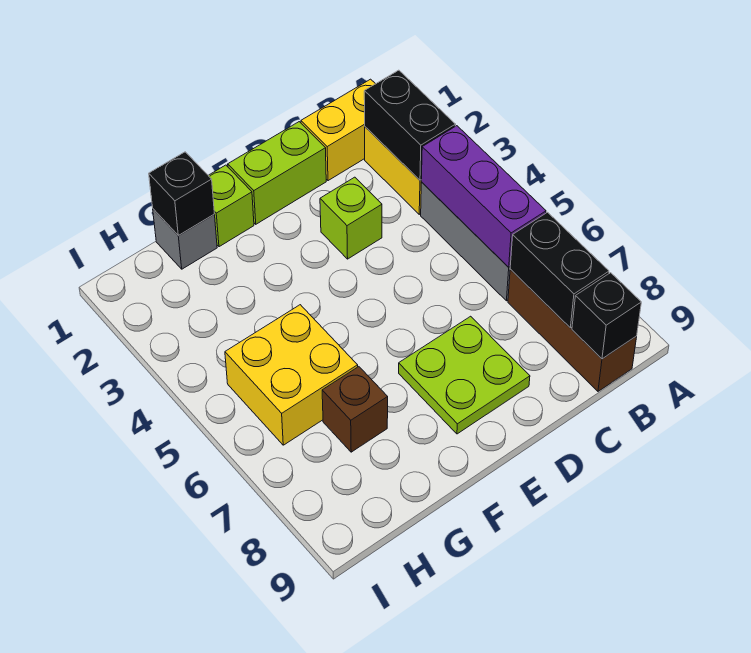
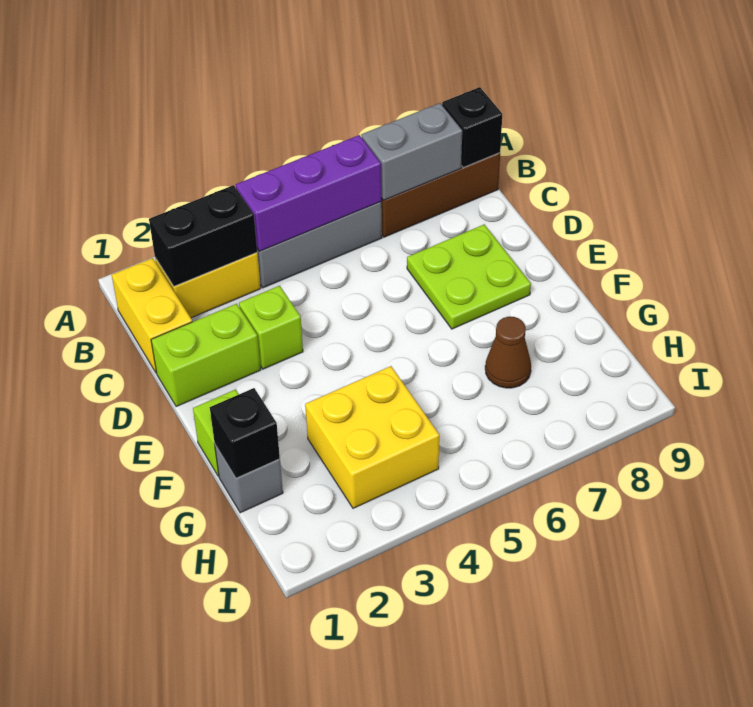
black 1x2 brick [510,212,609,328] -> grey 1x2 brick [361,103,462,200]
lime 1x2 brick [228,122,326,224] -> lime 1x2 brick turned to [151,304,261,407]
yellow 2x2 brick [225,305,358,445] -> yellow 2x2 brick moved to [305,366,439,508]
brown 1x1 brick [322,367,388,452] -> brown 1x1 cone [485,317,531,388]

